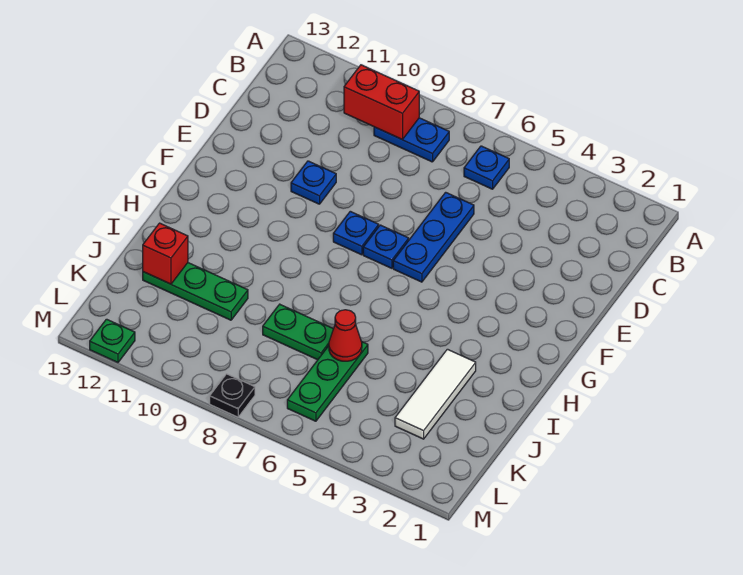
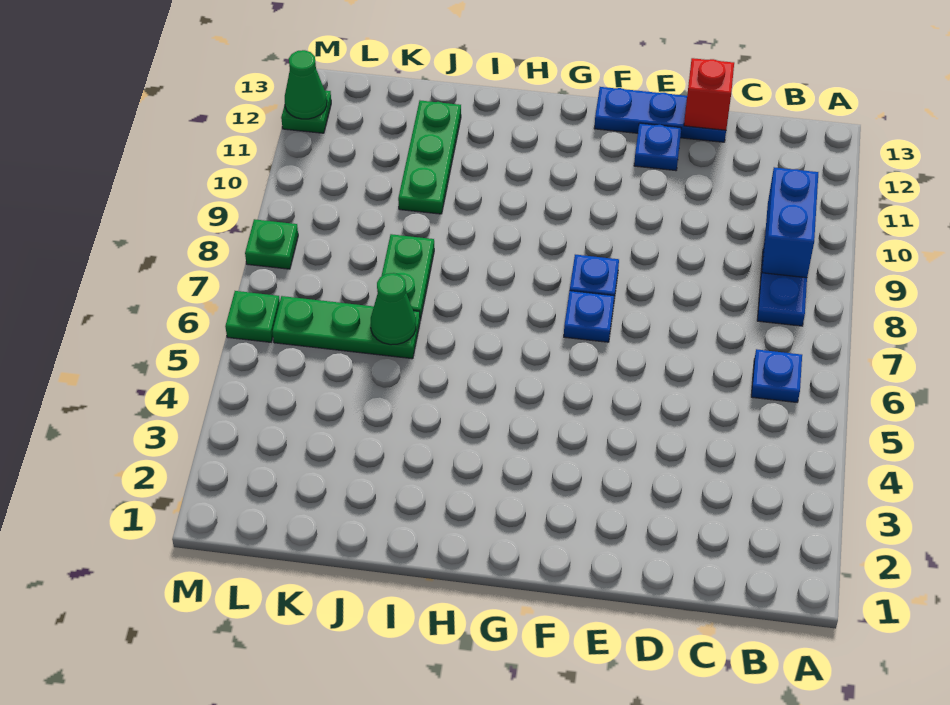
red 1x2 brick [344,65,419,140] -> blue 1x2 brick [762,167,818,278]
blue 1x3 plate [393,192,474,282] -> blue 1x3 plate moved to [594,87,726,142]
blue 1x1 plate [291,161,336,204] -> blue 1x1 plate moved to [634,123,681,171]
white 1x3 tile [395,349,476,439] -> none
red 1x1 cone [329,310,362,361] -> green 1x1 cone [371,273,416,345]
red 1x1 brick [143,223,188,284] -> red 1x1 brick moved to [684,58,734,130]
none -> green 1x1 plate [225,291,280,342]
black 1x1 plate [210,374,255,417] -> green 1x1 plate [245,219,298,269]
none -> green 1x1 cone [285,50,327,119]

